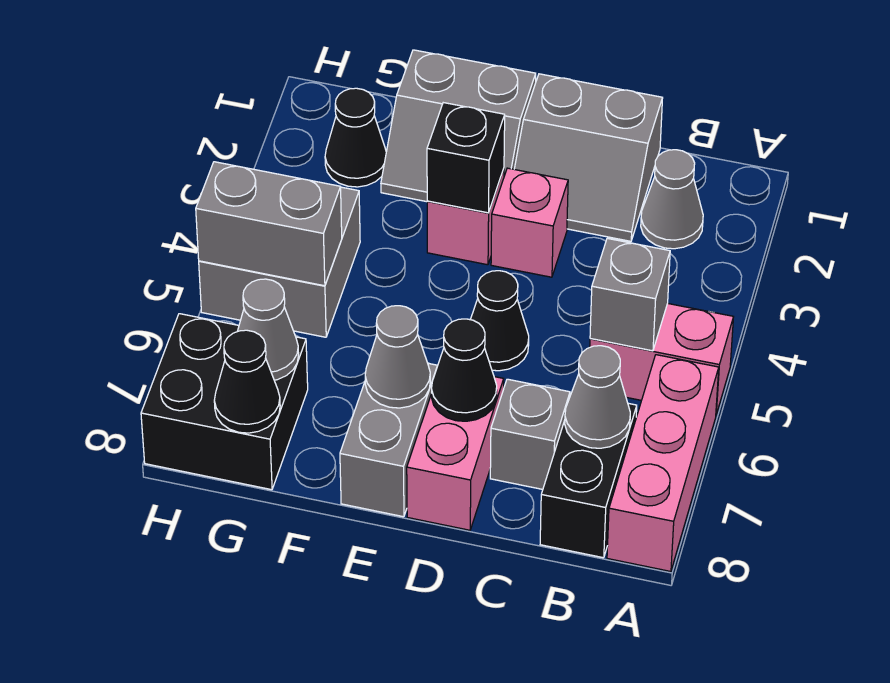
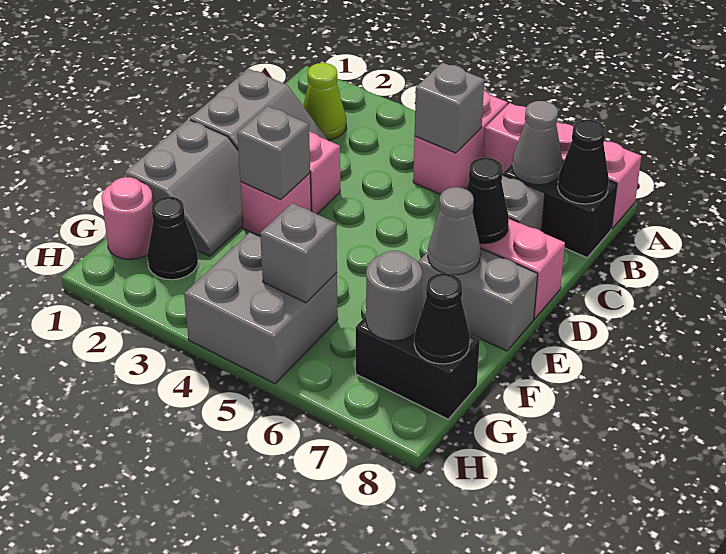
grey 1x1 cone [641,150,703,249] -> lime 1x1 cone [303,63,346,140]
black 1x1 cone [470,271,529,371] -> black 1x1 cone moved to [558,119,609,204]
black 1x1 brick [427,103,505,213] -> grey 1x1 brick [237,106,310,200]
none -> pink 1x1 round brick [101,177,153,260]
grey 1x2 brick [196,162,342,286] -> grey 1x1 brick [260,203,337,303]
black 2x2 brick [141,314,308,490] -> black 1x2 brick [356,316,480,419]
grey 1x1 cone [237,279,299,380] -> grey 1x1 round brick [366,251,422,341]

